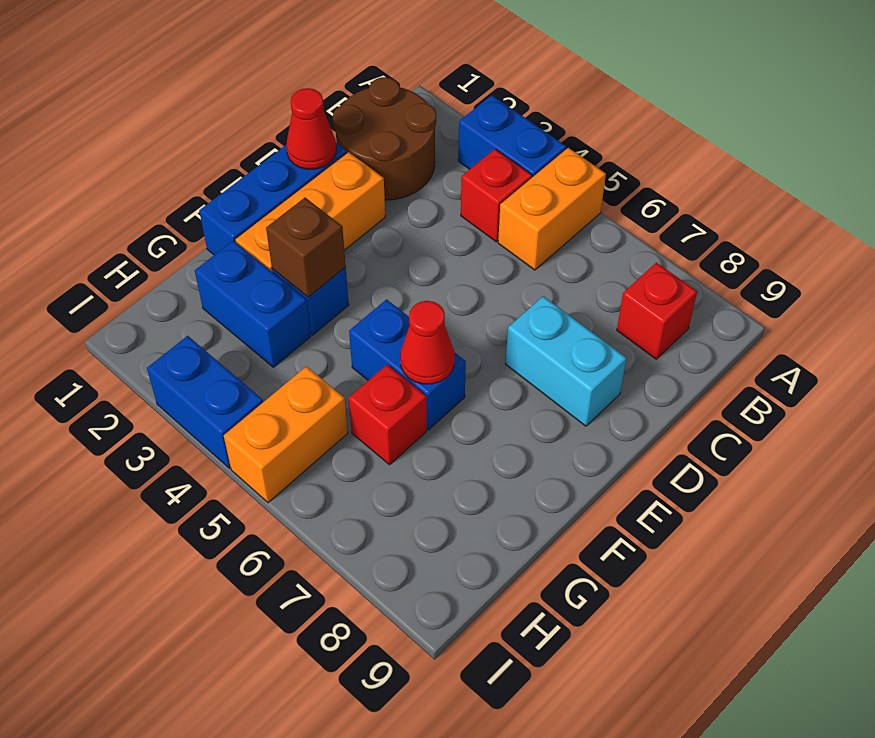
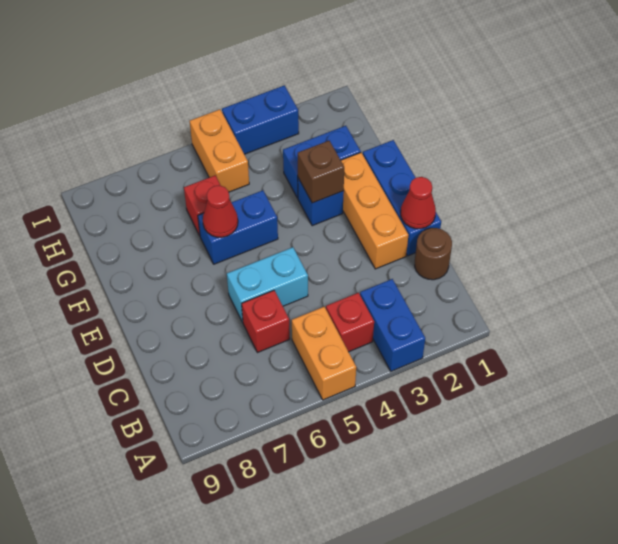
blue 1x2 brick [458,95,566,177] -> blue 1x2 brick turned to [360,279,425,371]
brown 2x2 round brick [333,77,436,200] -> brown 1x1 round brick [415,228,452,280]
red 1x1 brick [617,263,697,359] -> red 1x1 brick moved to [242,290,290,353]
cyan 1x2 brick [505,296,626,426] -> cyan 1x2 brick moved to [227,247,308,322]

